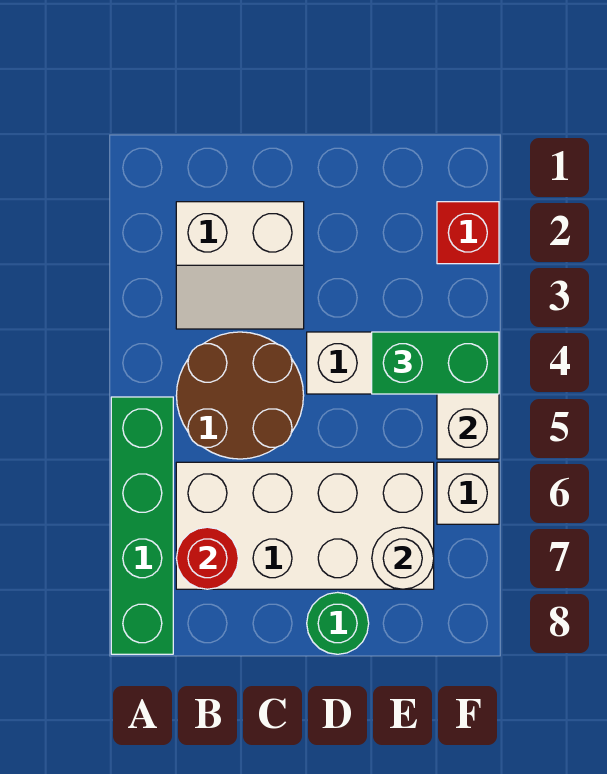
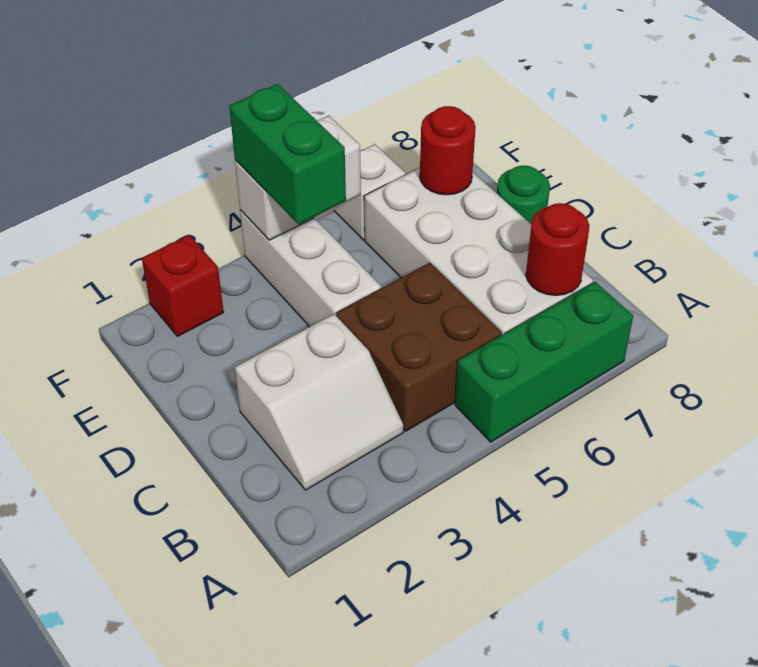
green 1x4 brick [111,397,173,654] -> green 1x3 brick [455,282,633,442]
white 2x2 slope [176,202,304,329] -> white 2x2 slope turned to [235,314,403,490]
brown 2x2 round brick [176,332,304,459] -> brown 2x2 brick [337,263,502,431]
white 1x1 round brick [372,527,434,589] -> red 1x1 round brick [420,106,476,195]

